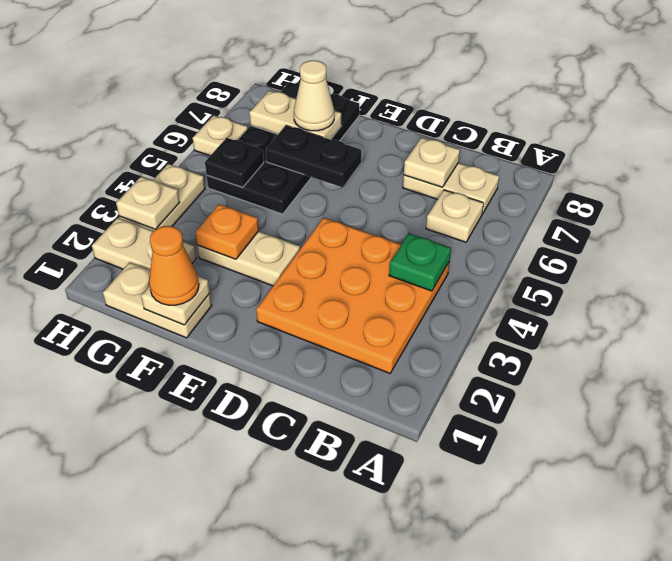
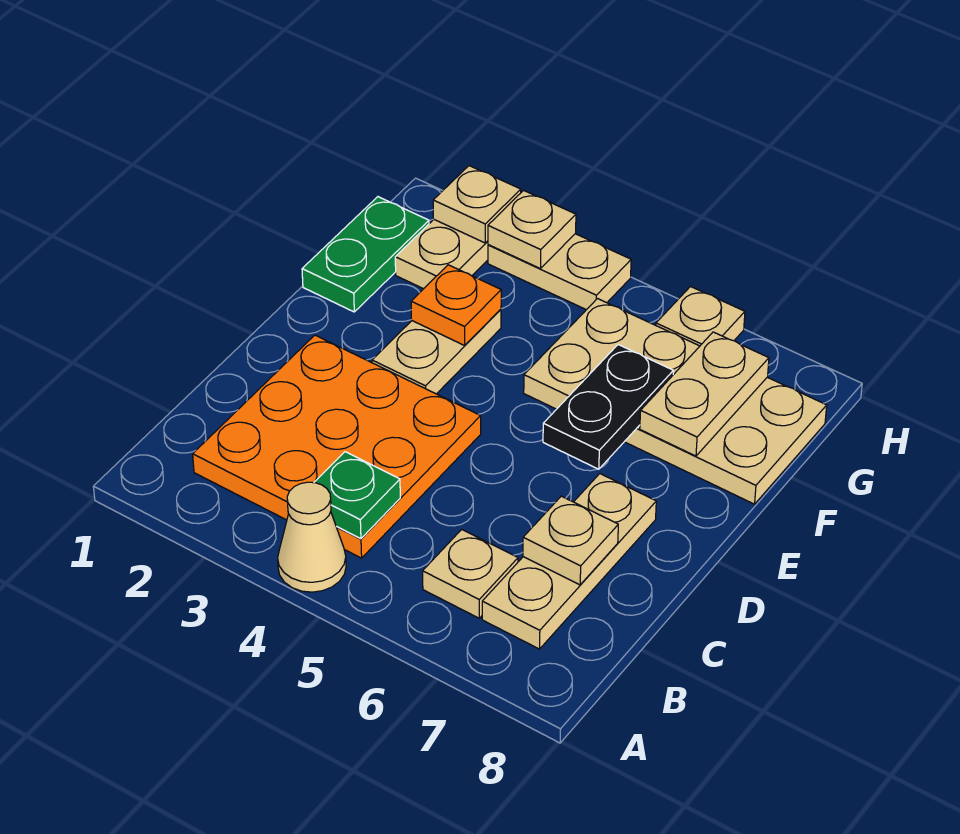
tan 1x2 plate [403,163,499,214] -> tan 1x3 plate [482,474,656,649]
tan 1x2 plate [103,262,212,338] -> green 1x2 plate [302,197,429,312]
tan 1x1 plate [141,276,210,325] -> tan 1x1 plate moved to [433,166,521,243]
orange 1x1 cone [149,226,199,305] -> none
black 2x4 plate [207,82,359,214] -> tan 2x4 plate [524,299,827,504]
tan 1x1 cone [294,60,334,131] -> tan 1x1 cone moved to [278,482,346,592]
black 1x1 plate [205,138,264,187] -> none

